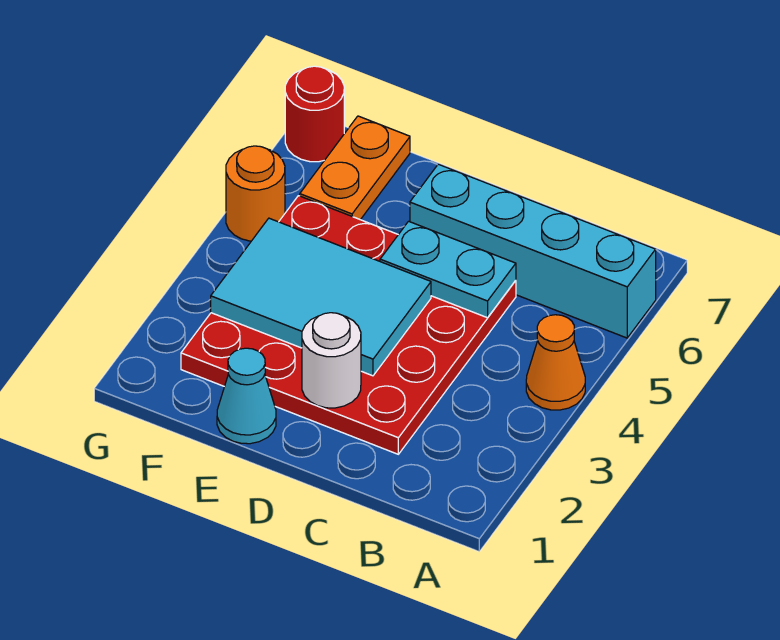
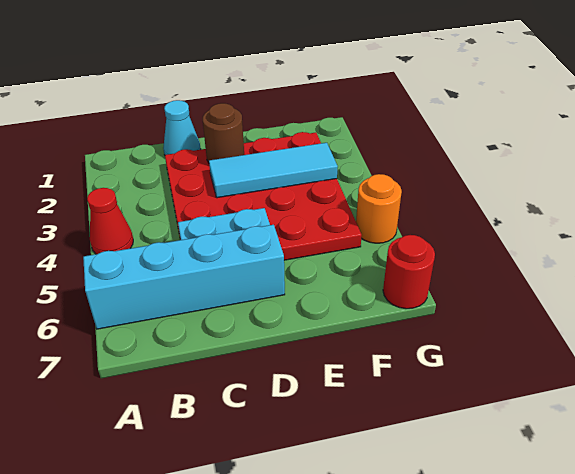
orange 1x1 cone [526,315,585,410] -> red 1x1 cone [87,188,133,254]
white 1x1 round brick [302,313,361,408] -> brown 1x1 round brick [203,103,244,163]
cyan 2x3 tile [211,218,431,376] -> cyan 1x3 tile [209,143,338,198]
cyan 1x1 cone [217,348,276,444] -> cyan 1x1 cone moved to [163,100,201,155]
orange 1x2 plate [300,116,410,220] -> none

